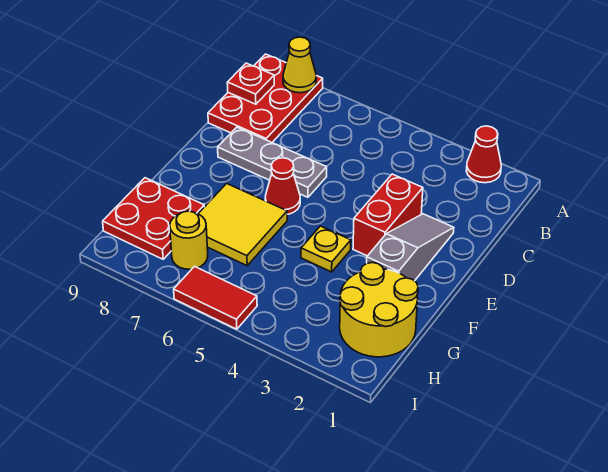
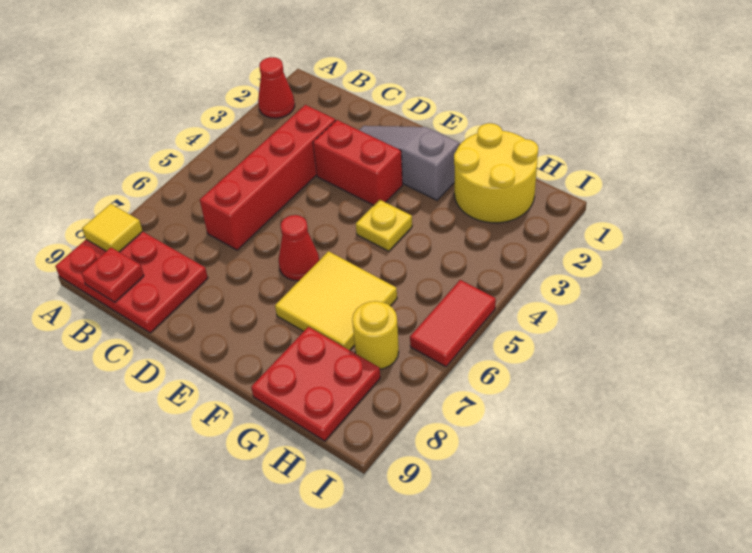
yellow 1x1 cone [283,37,316,93] -> yellow 1x1 tile [82,204,142,252]
none -> red 1x4 brick [200,105,336,250]
grey 1x3 plate [218,127,327,197] -> none

